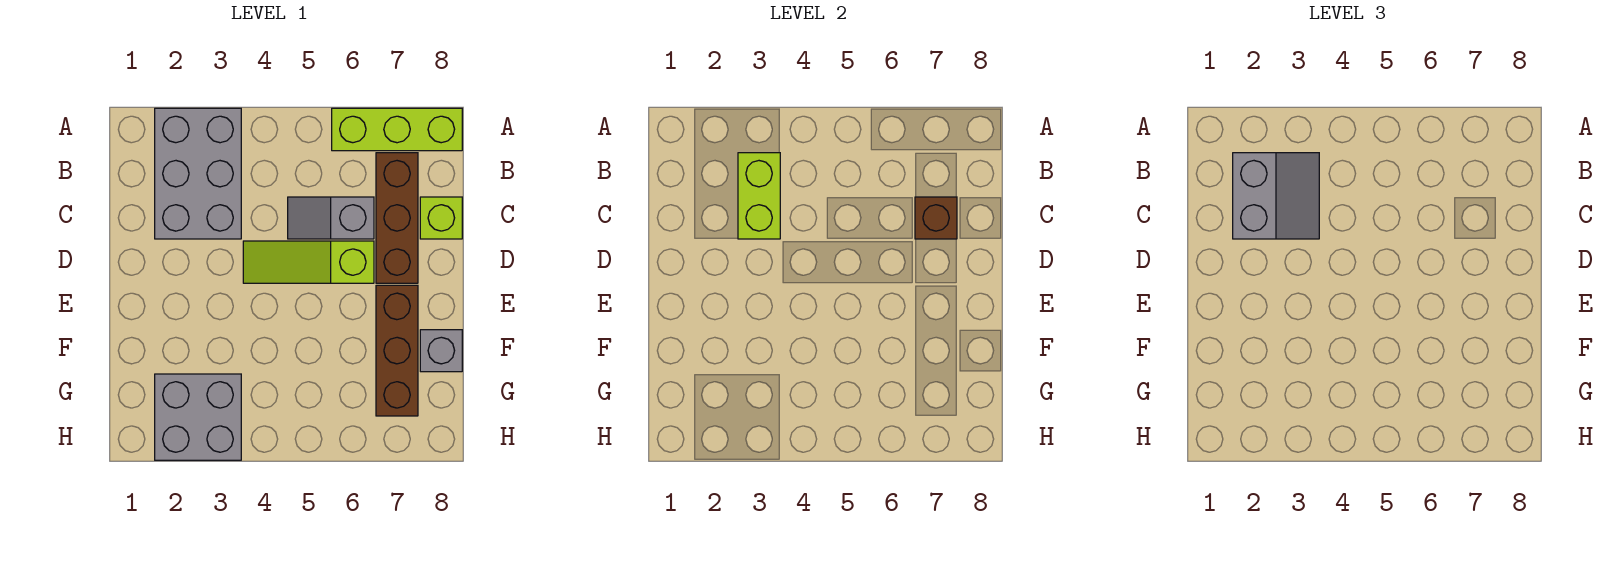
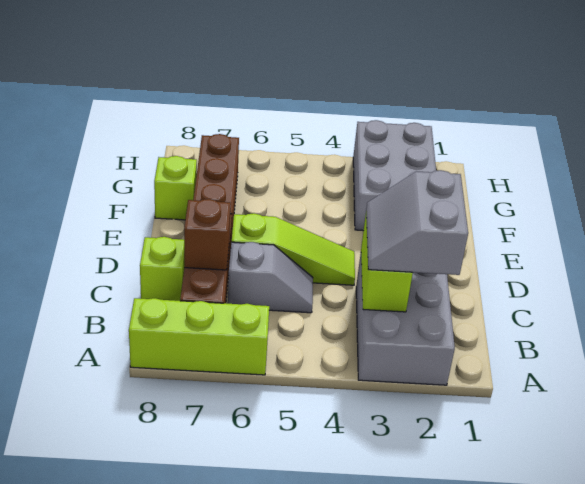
grey 1x1 brick [420,330,462,372] -> lime 1x1 brick [154,156,197,220]
grey 2x2 brick [155,374,241,460] -> grey 2x3 brick [353,120,436,231]

